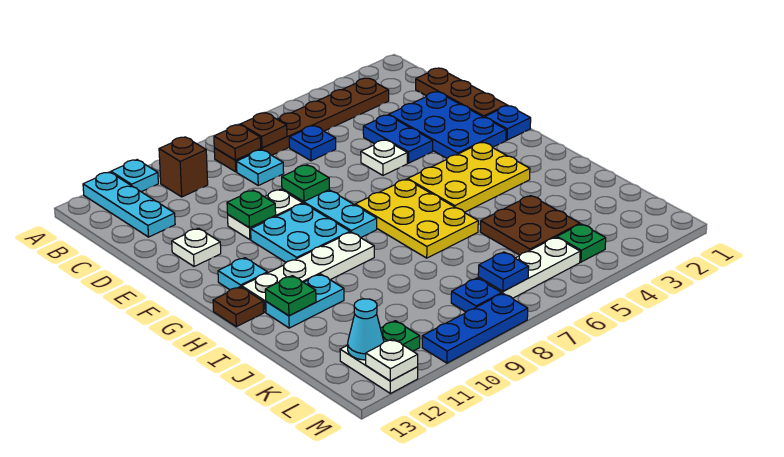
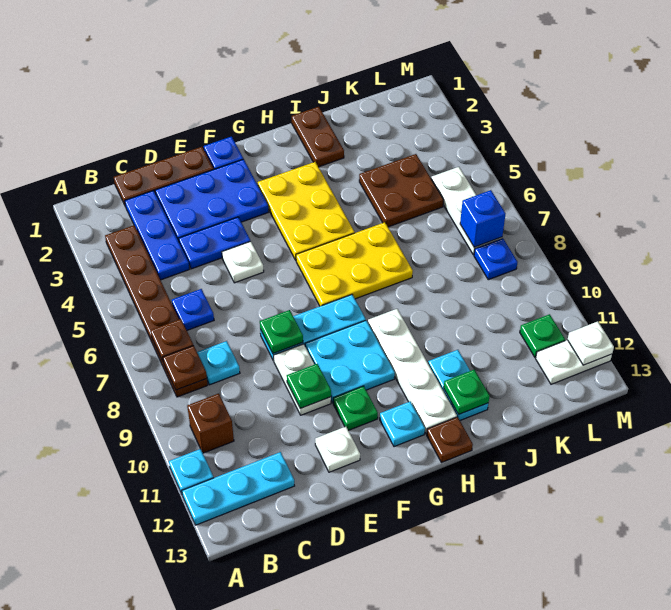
none -> brown 1x2 plate [292,107,344,167]
green 1x1 plate [557,224,606,262] -> green 1x1 plate moved to [333,386,378,431]
blue 1x1 plate [478,252,529,291] -> blue 1x1 brick [460,190,505,247]
cyan 1x1 cone [348,299,384,360] -> none
blue 1x3 plate [422,293,528,363] -> blue 1x3 plate moved to [125,191,189,280]

